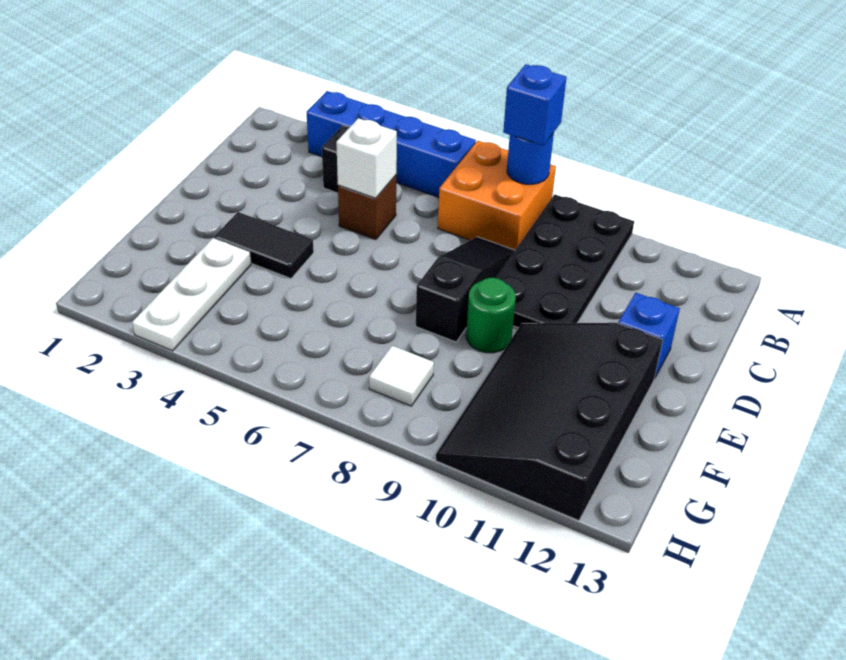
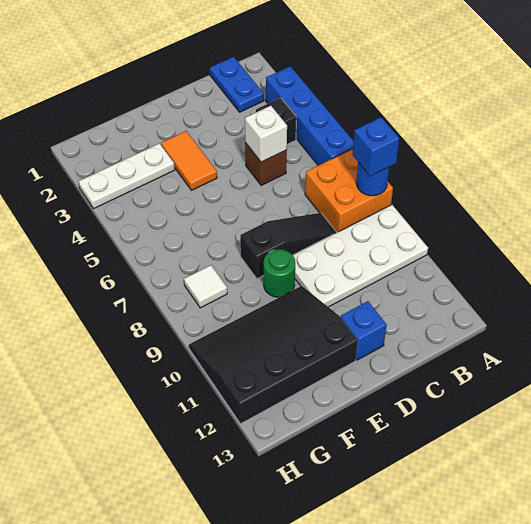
black 2x4 plate [496,195,634,328] -> white 2x4 plate [293,205,428,307]
none -> blue 1x2 plate [210,57,264,112]
black 1x2 tile [214,212,314,278] -> orange 1x2 tile [161,131,217,190]

